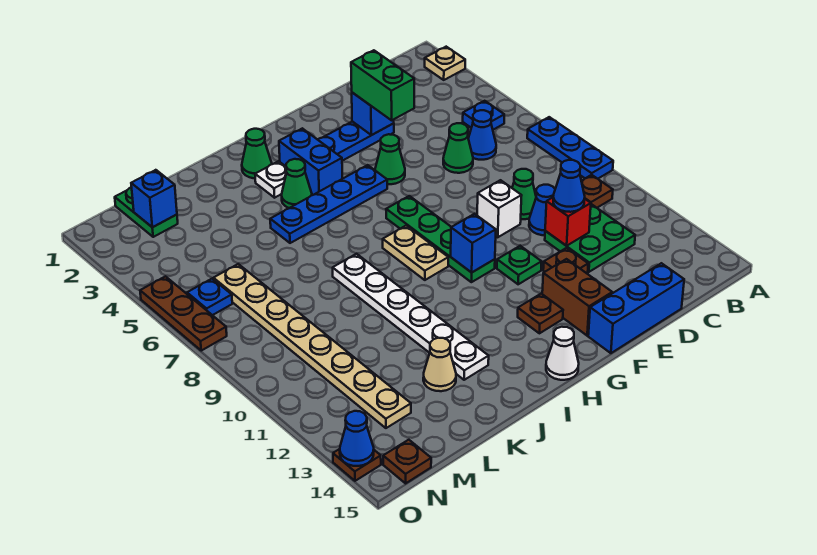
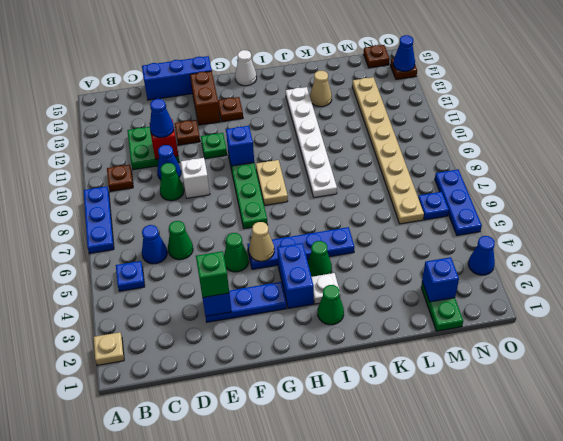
green 1x2 brick [351,50,414,120] -> green 1x1 brick [196,251,229,298]
none -> tan 1x1 cone [249,222,274,261]
none -> blue 1x1 cone [468,236,495,275]
brown 1x3 plate [140,276,227,351] -> blue 1x3 plate [435,169,482,235]

